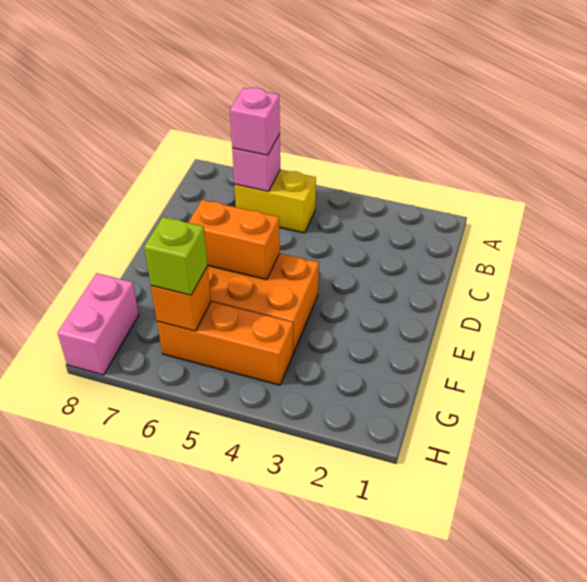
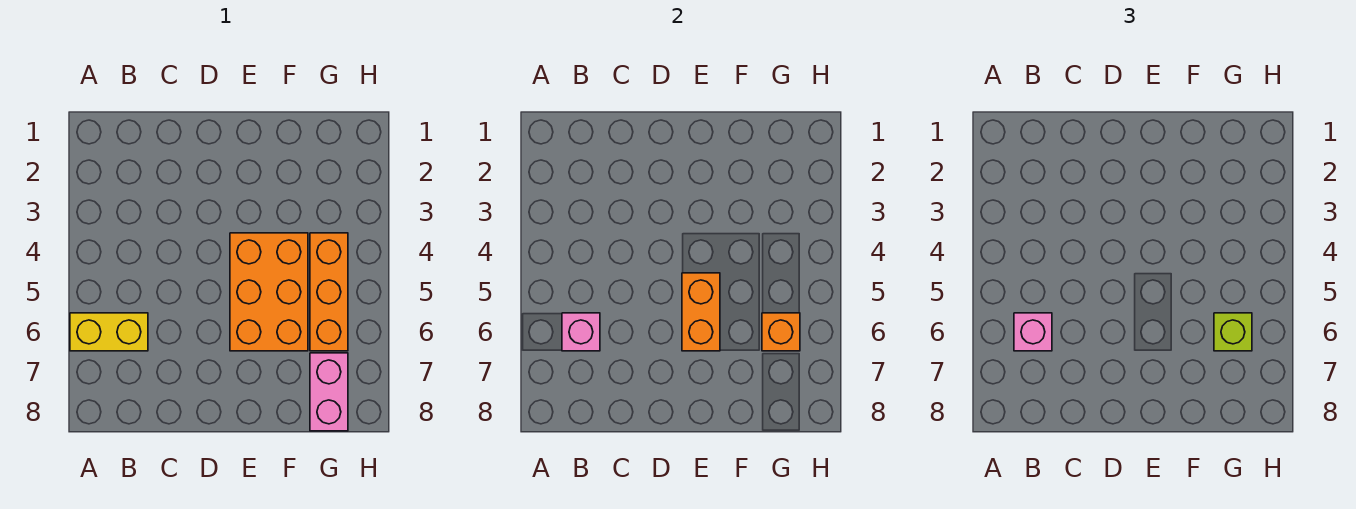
yellow 1x2 brick [235,170,316,233] -> yellow 1x2 brick turned to [70,313,148,351]
pink 1x2 brick [58,273,139,375] -> pink 1x2 brick turned to [310,353,348,431]

